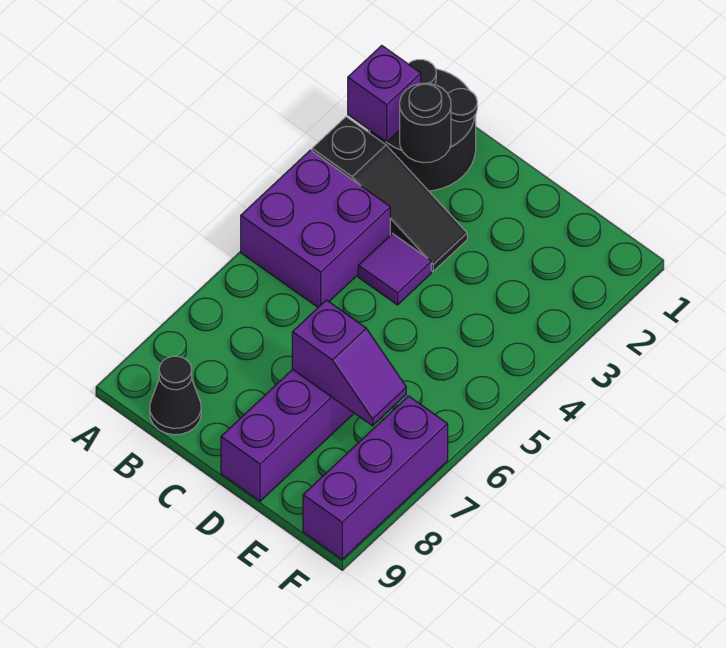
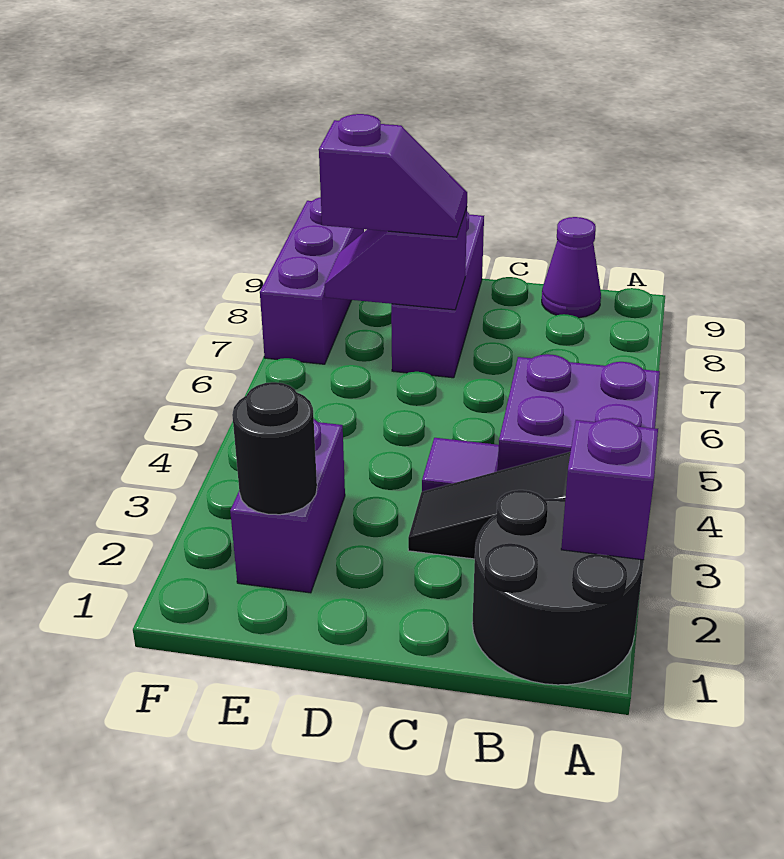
black 1x1 round brick [400,83,451,163] -> black 1x1 round brick moved to [232,382,317,515]
black 1x1 cone [150,356,201,435] -> purple 1x1 cone [542,217,601,318]
none -> purple 1x2 slope [319,114,467,237]
none -> purple 1x2 brick [230,419,345,593]

